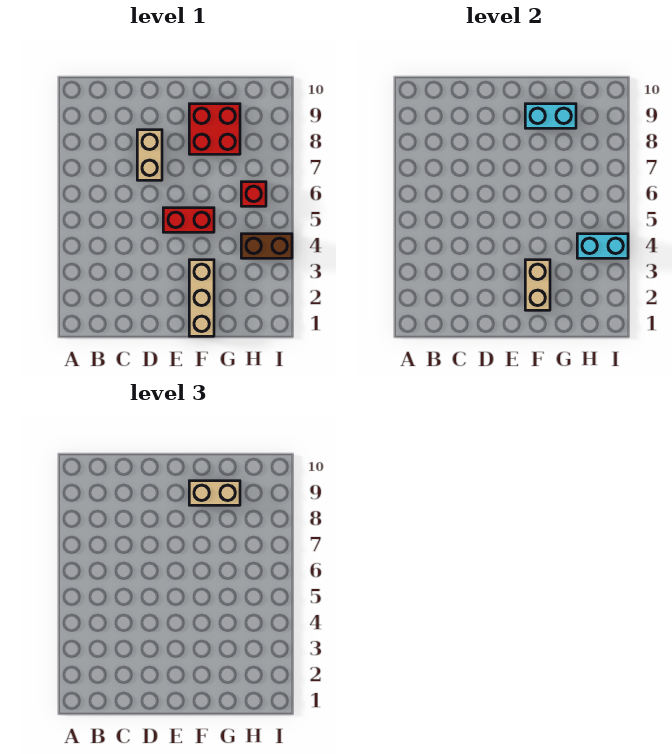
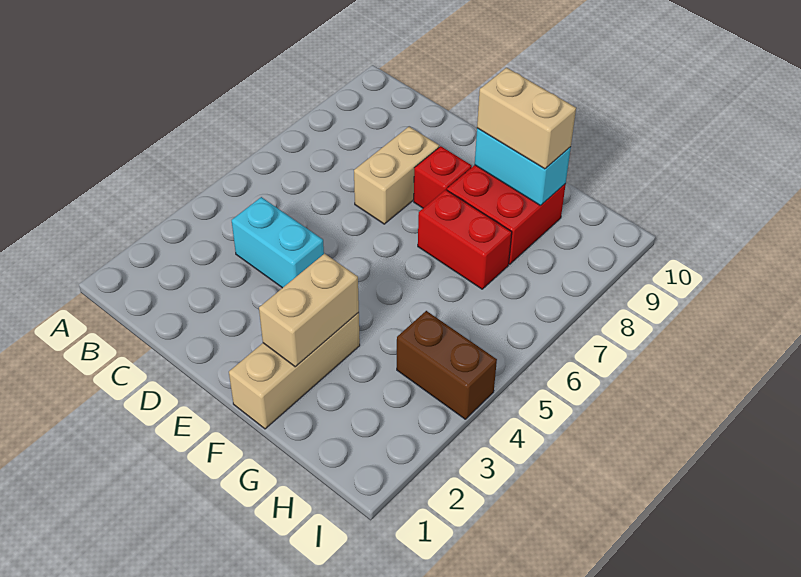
red 1x2 brick [163,208,214,232] -> red 1x2 brick moved to [418,190,512,289]
cyan 1x2 brick [577,234,628,258] -> cyan 1x2 brick moved to [232,197,324,288]
red 1x1 brick [241,182,266,206] -> red 1x1 brick moved to [414,146,472,208]

